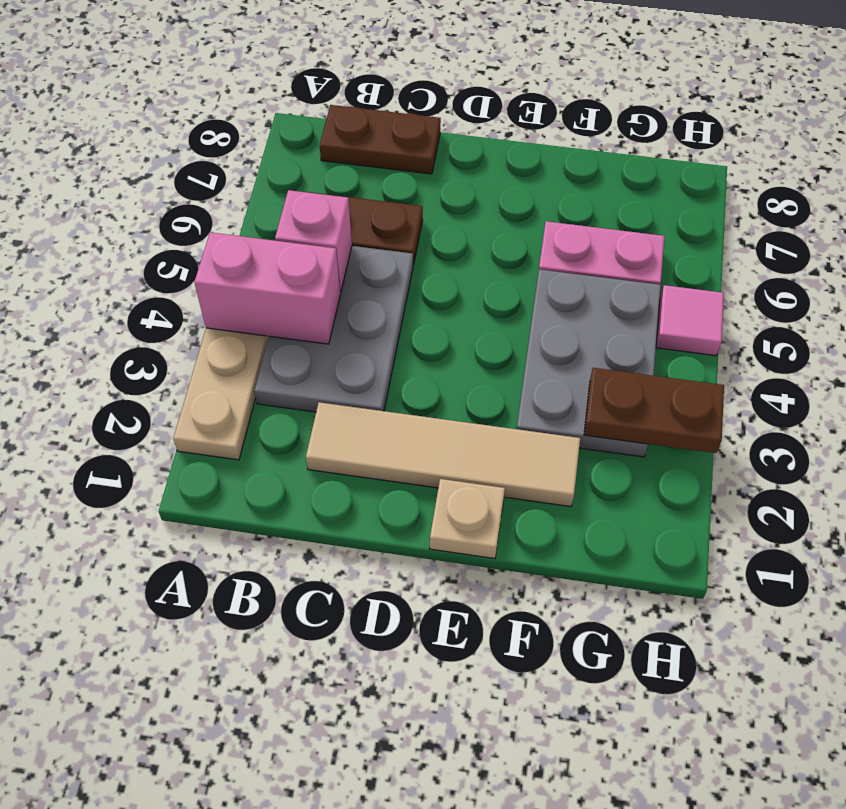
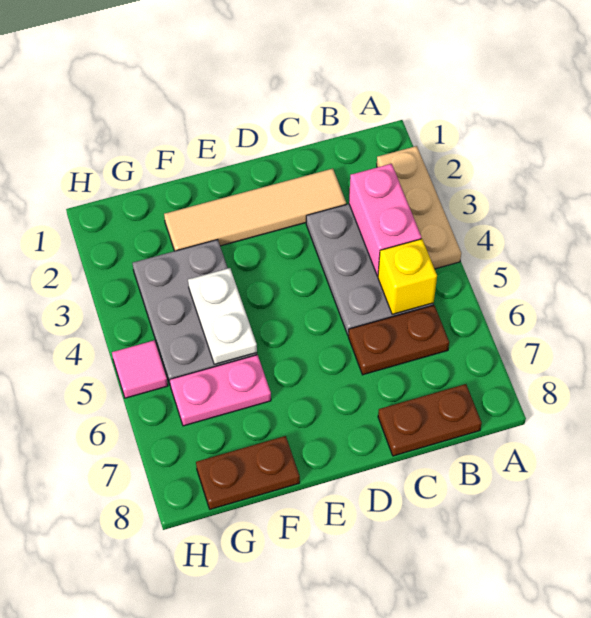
pink 1x2 brick [194,232,340,344] -> pink 1x2 brick turned to [349,164,421,276]
pink 1x1 brick [275,190,352,292] -> yellow 1x1 brick [378,239,437,314]
tan 1x1 plate [430,479,505,559] -> none
none -> white 1x2 plate [188,268,257,364]
brown 1x2 plate [584,368,724,453] -> brown 1x2 plate moved to [196,436,300,509]

